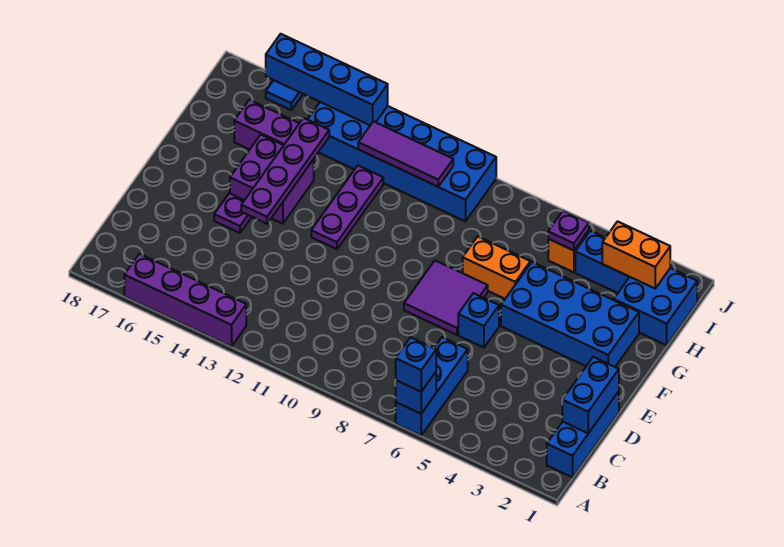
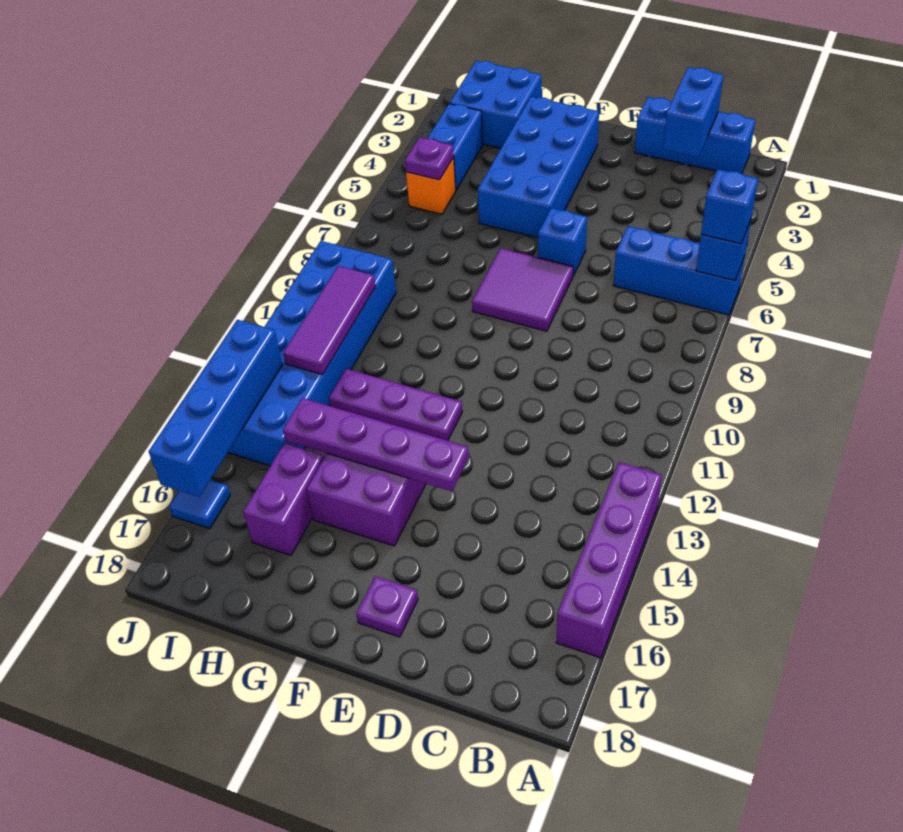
blue 1x2 brick [562,357,619,433] -> blue 1x2 brick turned to [663,67,723,157]
purple 1x1 plate [214,193,251,233] -> purple 1x1 plate moved to [356,576,418,637]
orange 1x2 brick [463,236,530,299] -> none
orange 1x2 brick [602,221,670,288] -> none

